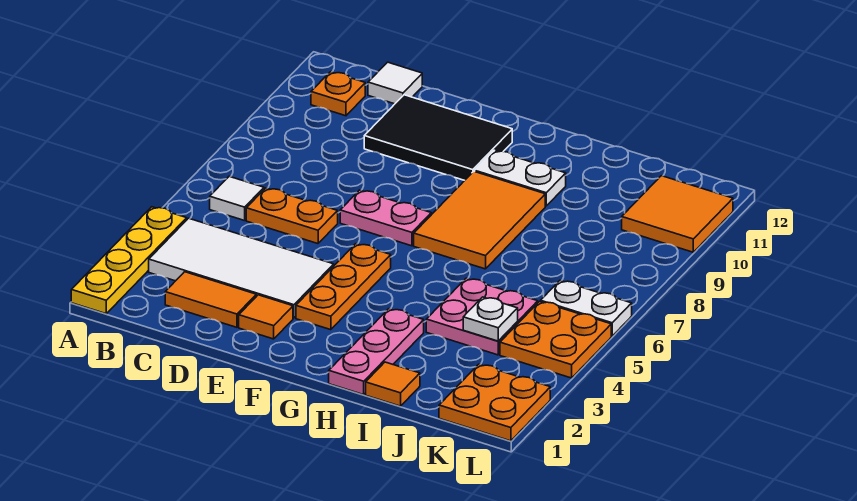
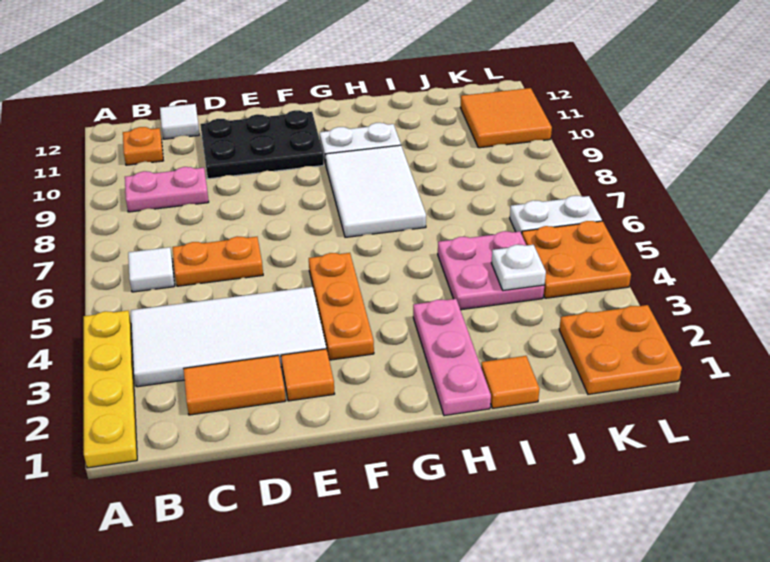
black 2x3 tile [364,95,512,180] -> black 2x3 plate [200,110,324,179]
pink 1x2 plate [340,190,431,246] -> pink 1x2 plate moved to [125,167,209,212]
orange 2x3 tile [414,171,545,269] -> white 2x3 tile [325,145,426,237]

